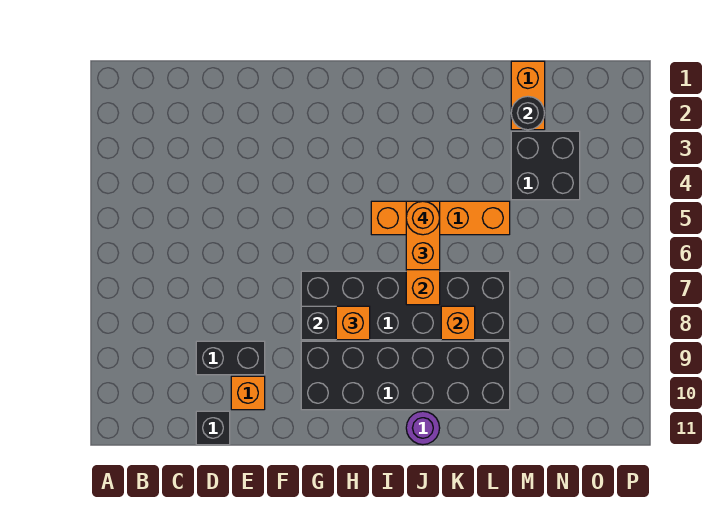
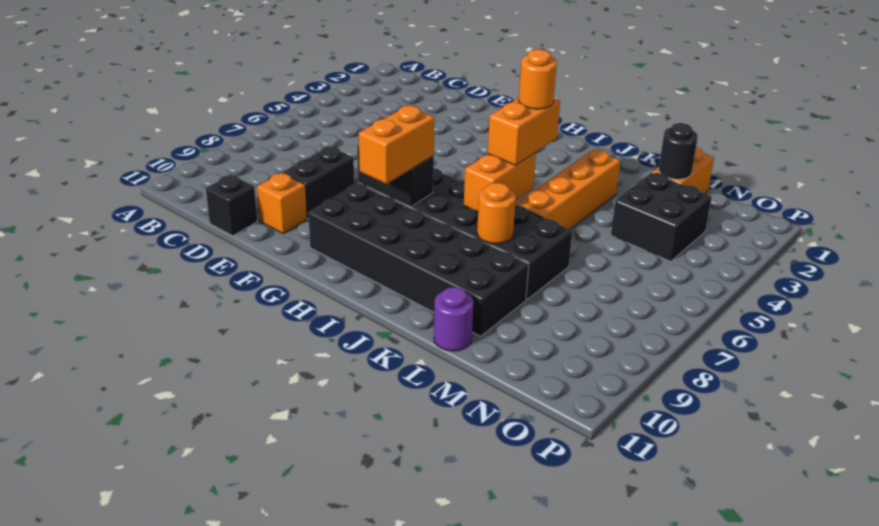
black 1x2 brick [196,341,265,375] -> black 1x2 brick turned to [283,146,354,219]
orange 1x1 brick [336,306,370,340] -> orange 1x2 brick [359,106,435,184]
orange 1x4 brick [371,201,510,235] -> orange 1x4 brick turned to [515,150,620,229]
purple 1x1 round brick [406,411,440,445] -> purple 1x1 round brick moved to [434,287,474,351]
orange 1x1 brick [441,306,475,340] -> orange 1x1 round brick [477,183,516,244]

